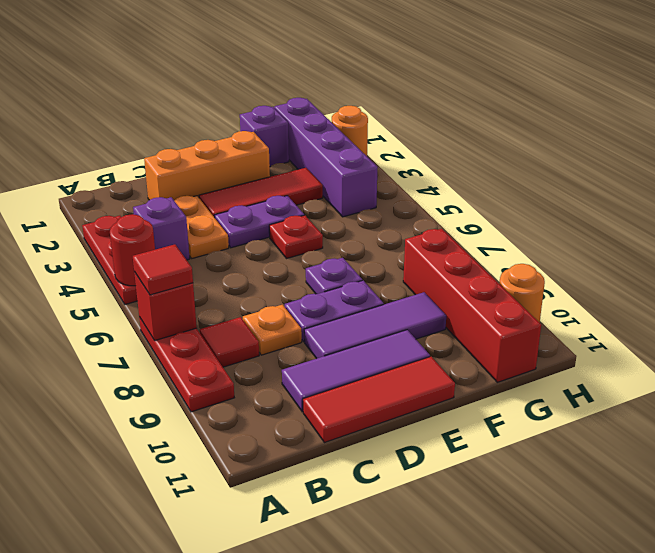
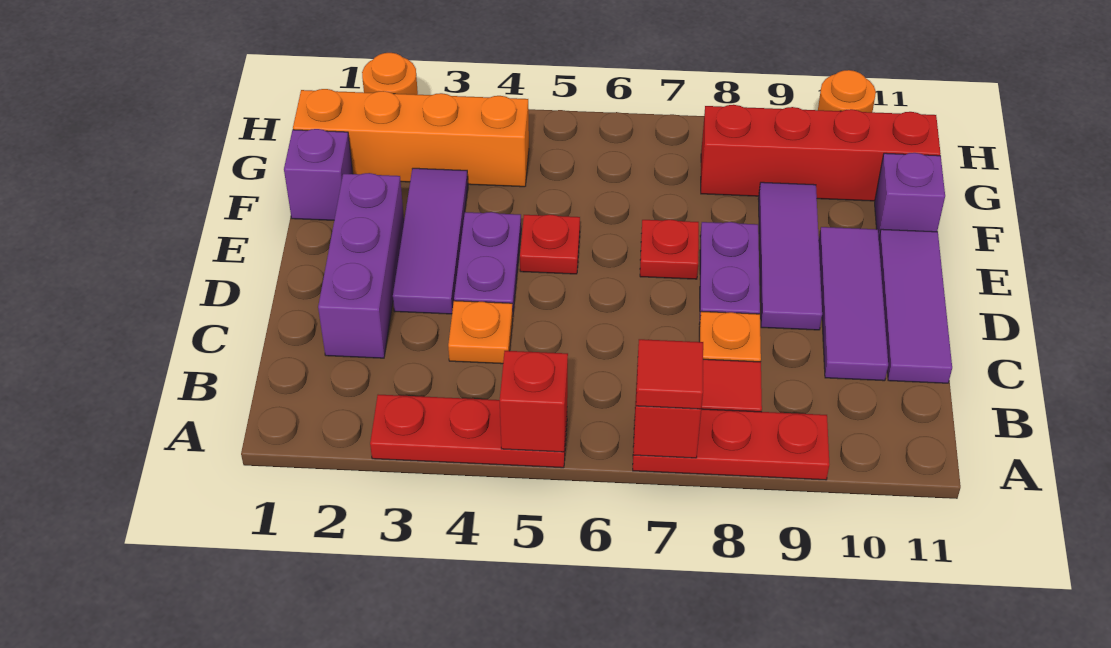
red 1x1 round brick [110,214,155,286] -> red 1x1 brick [500,351,568,452]
purple 1x1 brick [133,197,190,260] -> purple 1x1 brick moved to [875,153,945,237]
orange 1x3 brick [144,131,270,201] -> purple 1x3 brick [318,173,404,358]
orange 1x2 plate [175,196,229,258] -> orange 1x1 plate [448,301,513,364]
red 1x3 tile [303,357,455,443] -> purple 1x3 tile [879,229,952,383]
red 1x3 tile [199,168,323,218] -> purple 1x3 tile [393,168,468,314]
purple 1x1 plate [306,258,362,294] -> red 1x1 plate [640,219,699,279]
purple 1x4 brick [274,98,378,217] -> orange 1x4 brick [293,89,529,187]

